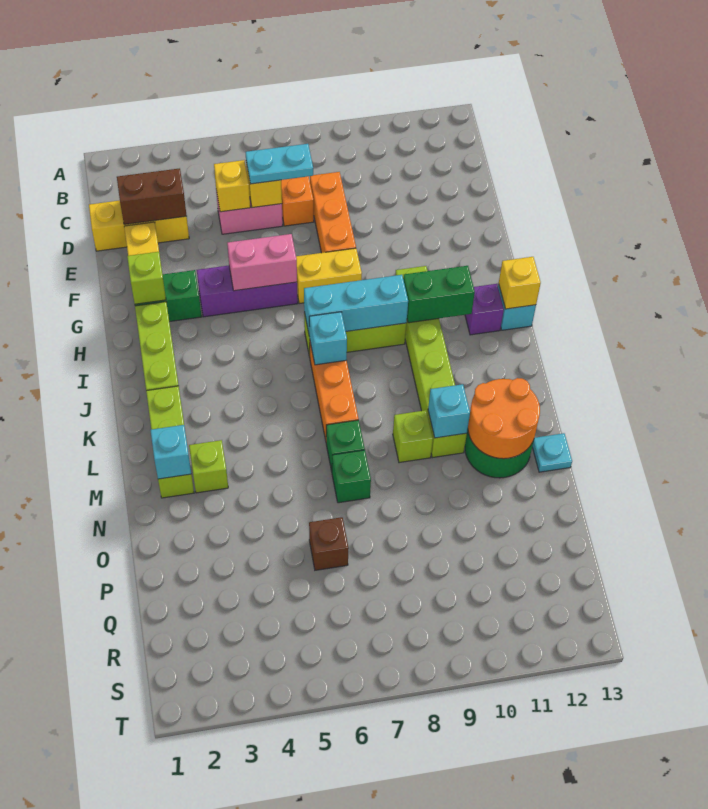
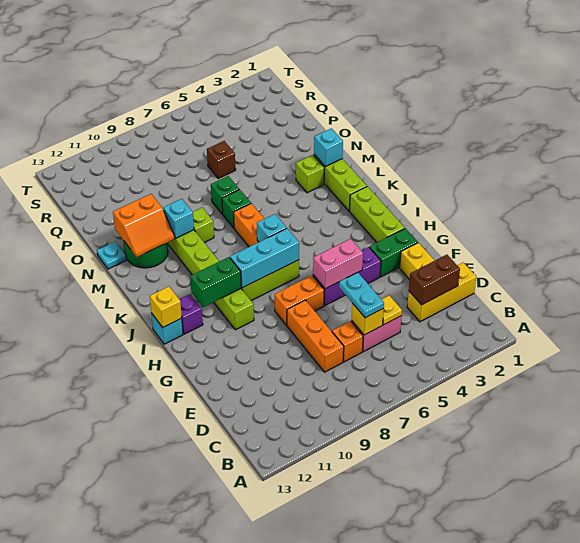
yellow 1x1 brick [214,160,250,212] -> yellow 1x1 plate [381,295,402,325]
cyan 1x2 plate [246,144,313,184] -> cyan 1x2 plate turned to [339,272,384,318]
lime 1x1 brick [127,252,166,304] -> none
yellow 1x2 brick [296,248,362,304] -> orange 1x2 brick [275,276,324,325]
orange 2x2 round brick [468,378,540,459] -> orange 2x2 slope [113,194,175,257]

